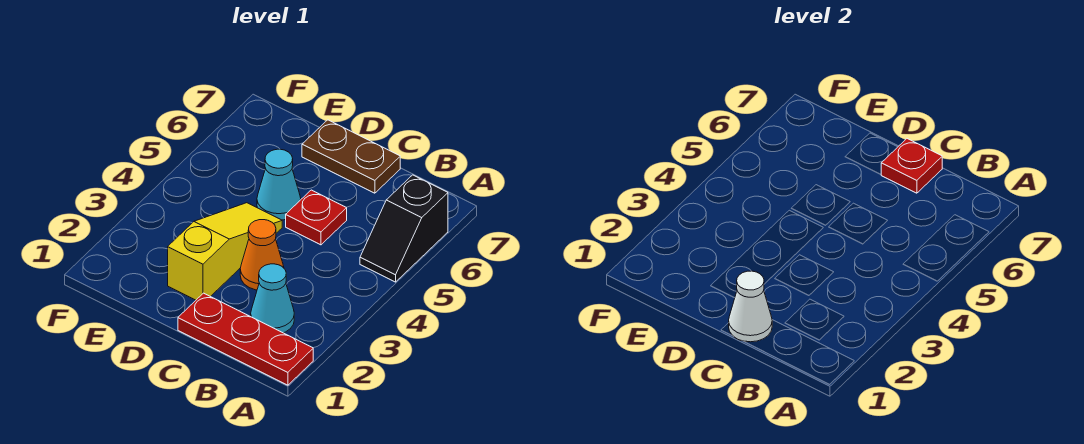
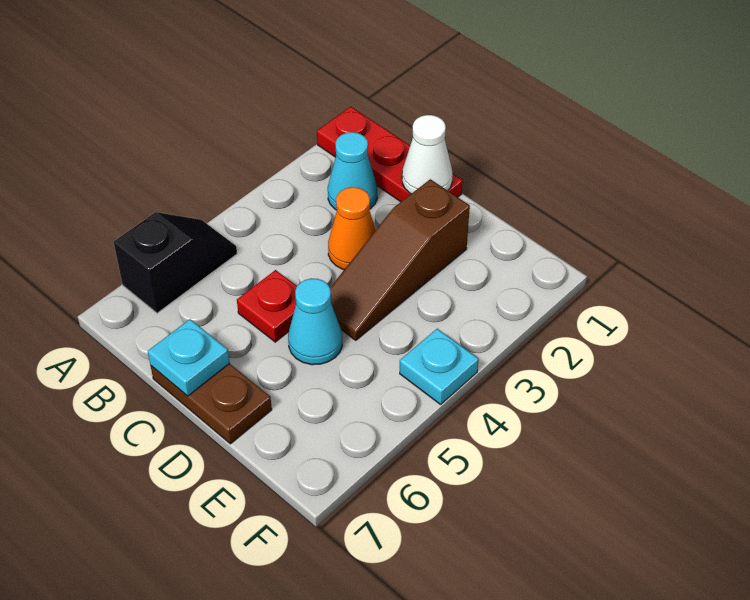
red 1x1 plate [881,139,942,193] -> cyan 1x1 plate [148,319,230,396]
yellow 1x3 slope [168,203,282,300] -> brown 1x3 slope [330,179,470,340]
none -> cyan 1x1 plate [400,329,479,404]

